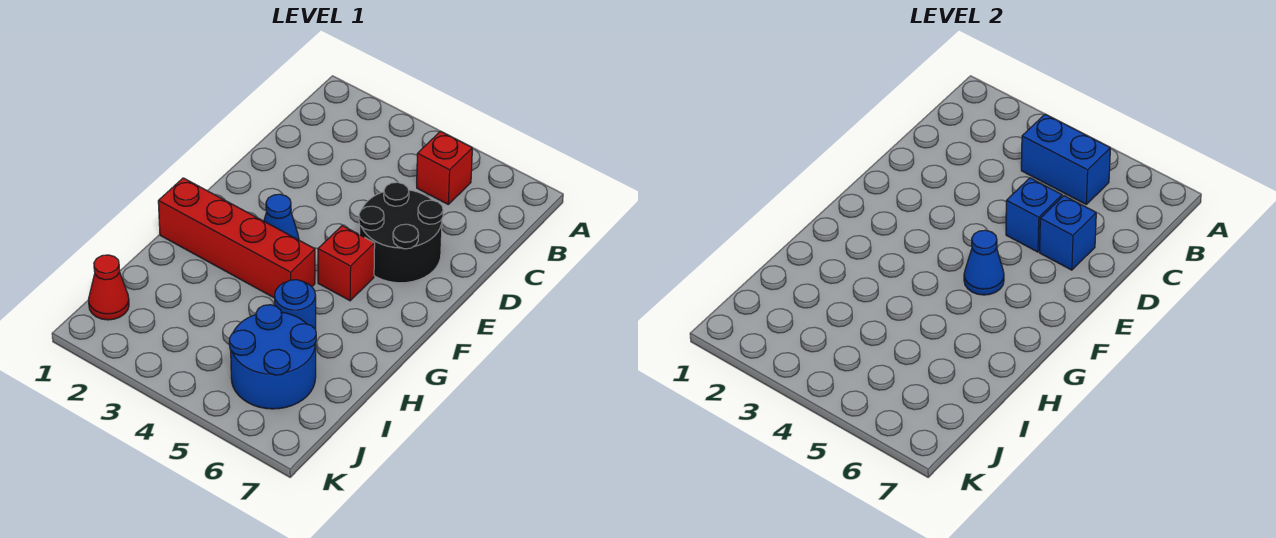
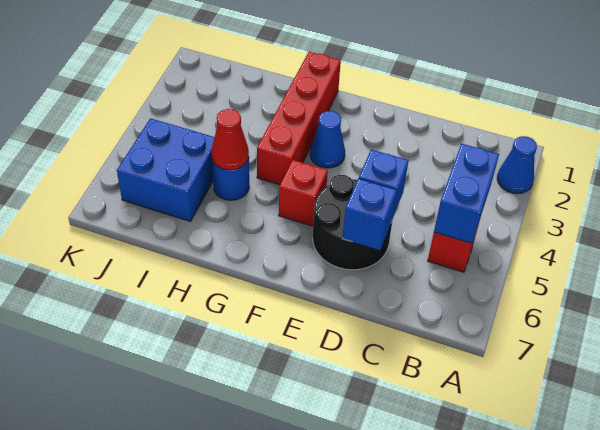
blue 1x1 cone [964,230,1004,295] -> blue 1x1 cone moved to [497,136,537,194]
blue 2x2 round brick [229,305,316,409] -> blue 2x2 brick [117,118,214,221]
red 1x1 cone [89,255,129,320] -> red 1x1 cone moved to [211,109,249,170]

